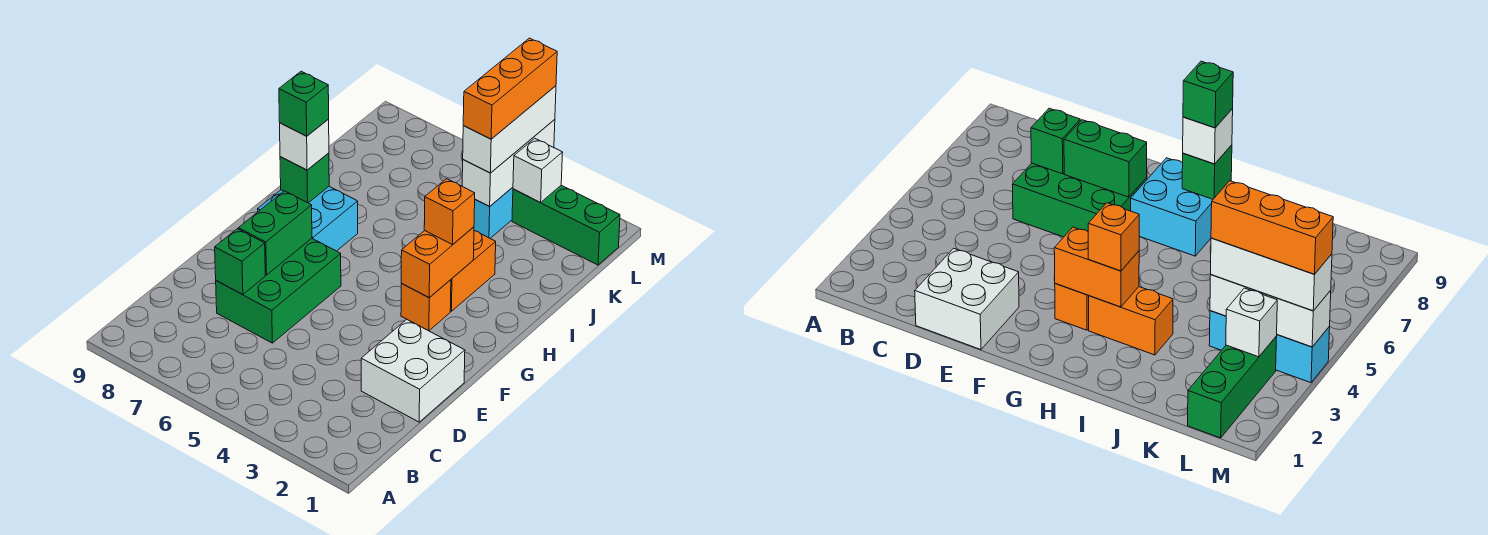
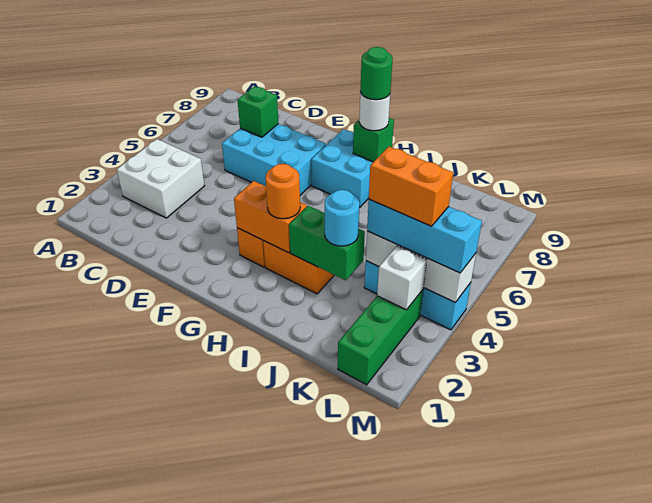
white 2x2 brick [361,320,465,422] -> white 2x2 brick moved to [117,139,204,218]
green 2x3 brick [216,238,341,343] -> cyan 2x3 brick [222,124,326,195]
green 1x2 brick [238,191,312,275] -> green 1x2 brick moved to [289,206,365,280]
orange 1x1 brick [424,179,475,245] -> orange 1x1 round brick [266,164,300,219]
white 1x1 brick [280,119,329,170] -> white 1x1 round brick [359,92,390,131]
green 1x1 brick [279,71,329,136] -> green 1x1 round brick [360,47,393,100]
none -> cyan 1x1 round brick [325,190,360,246]
white 1x3 brick [463,86,556,173] -> cyan 1x3 brick [367,199,482,273]
orange 1x3 brick [463,38,557,139] -> orange 1x2 brick [369,147,453,226]

